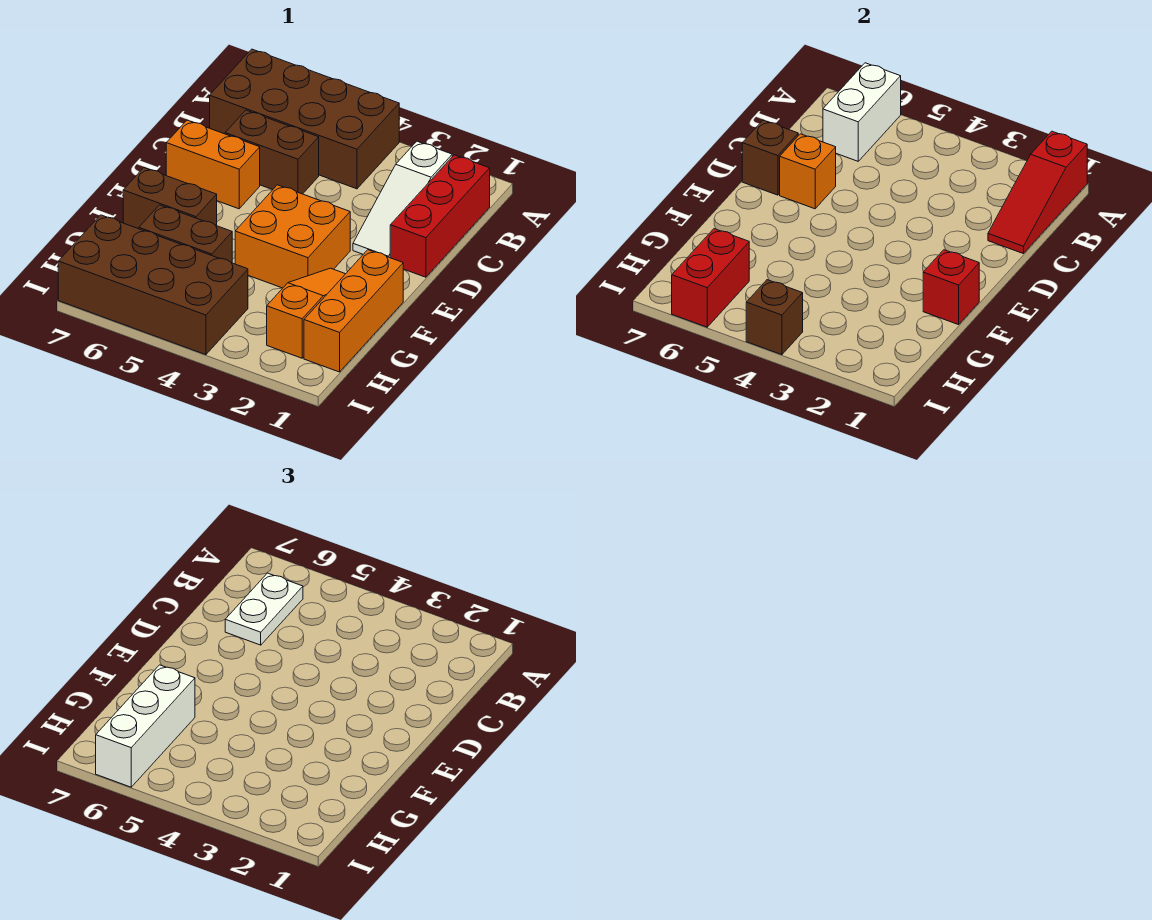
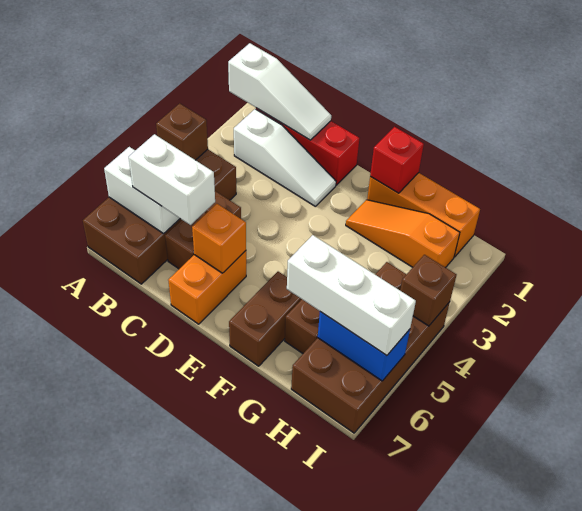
red 1x3 slope [988,131,1087,254] -> white 1x3 slope [228,43,331,140]
white 1x2 plate [225,573,303,645] -> white 1x2 brick [129,134,215,225]
brown 1x1 brick [742,120,798,195] -> brown 1x1 brick moved to [156,103,208,160]
orange 2x2 brick [235,185,350,288] -> none
red 1x2 brick [672,229,749,327] -> blue 1x2 brick [318,312,410,381]

